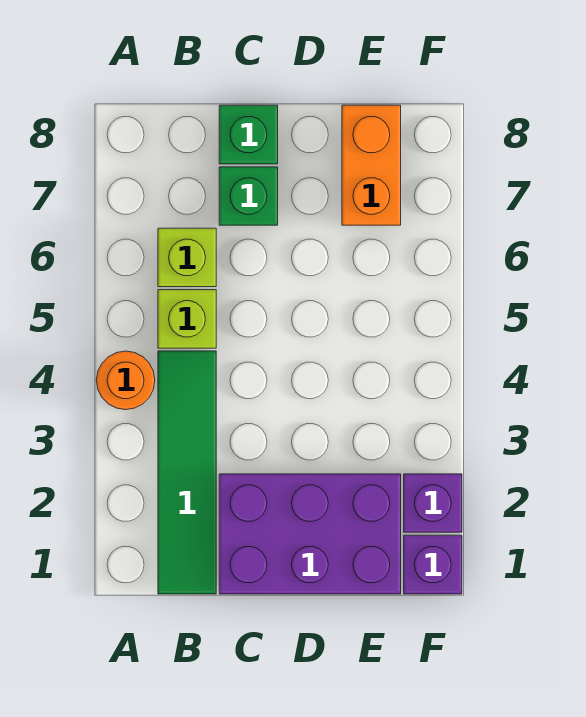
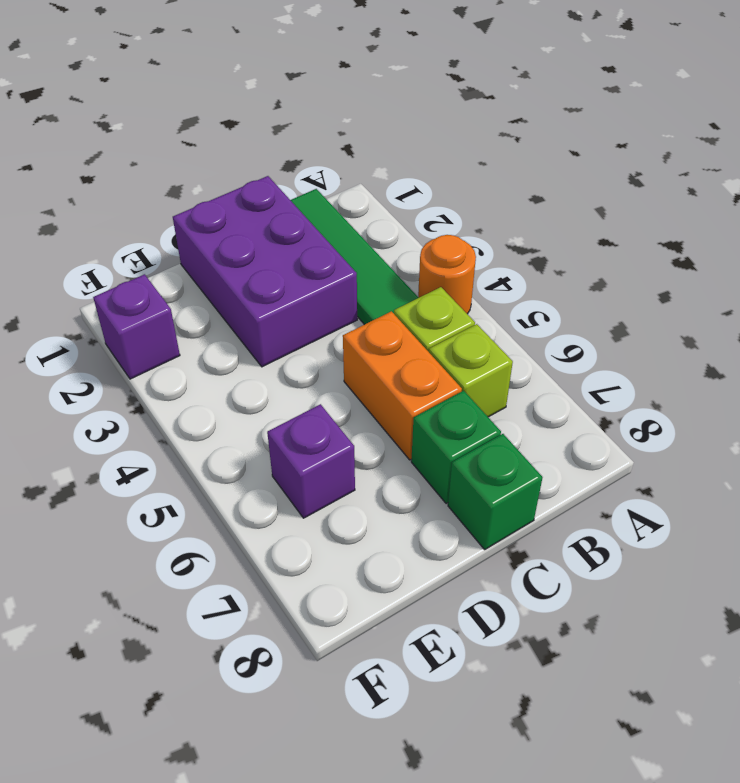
purple 2x3 brick [219,474,401,594] -> purple 2x3 brick turned to [173,176,357,367]
orange 1x2 brick [342,105,401,225] -> orange 1x2 brick moved to [343,311,462,460]
purple 1x1 brick [404,535,462,594] -> purple 1x1 brick moved to [267,404,355,518]

